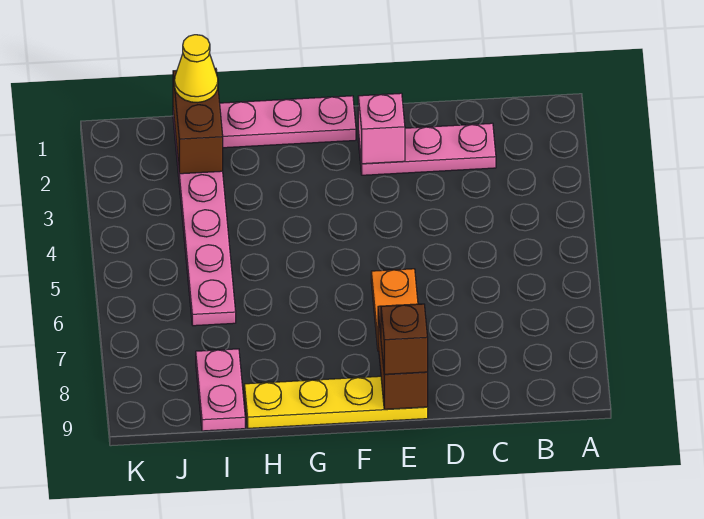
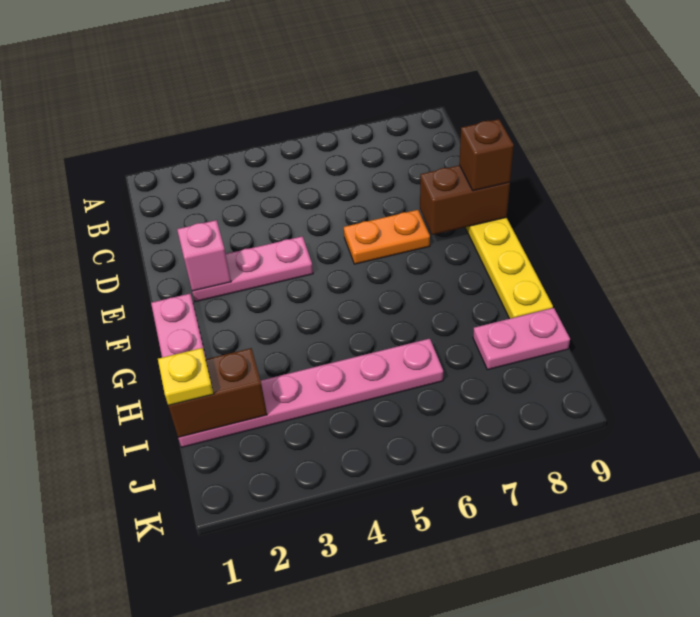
pink 1x3 plate [358,123,496,175] -> pink 1x3 plate turned to [192,236,313,302]
yellow 1x1 cone [175,35,218,103] -> yellow 1x1 plate [158,348,214,406]

